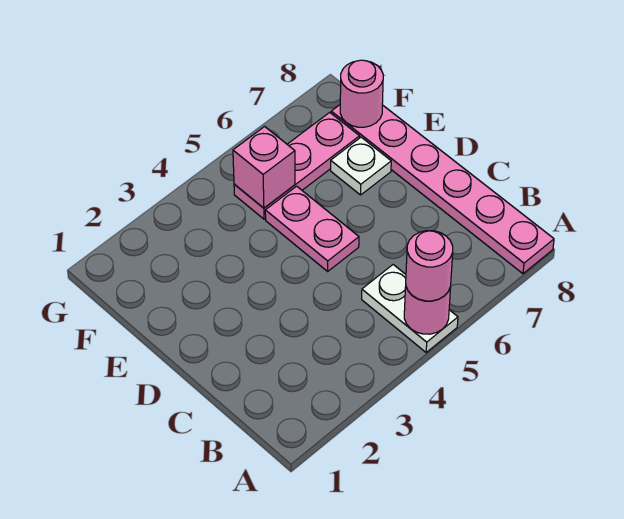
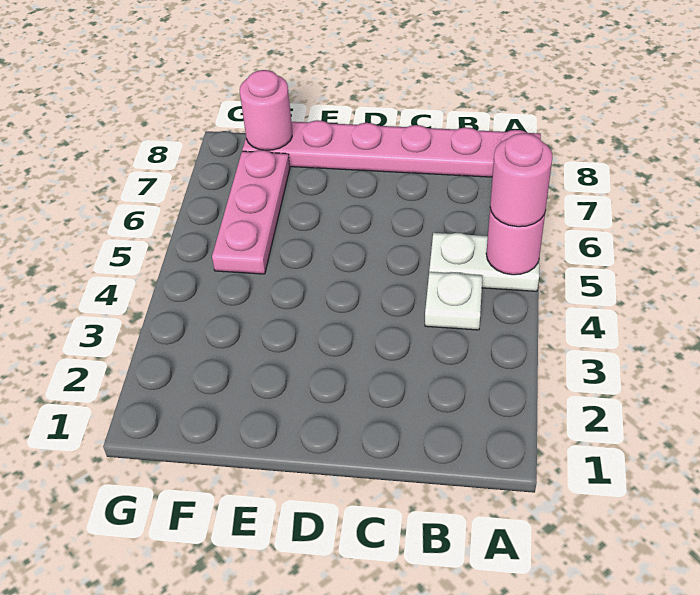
pink 1x2 plate [265,186,359,271] -> none
white 1x1 plate [331,137,391,195] -> white 1x1 plate moved to [425,272,482,330]
pink 1x1 brick [233,126,295,208] -> none

